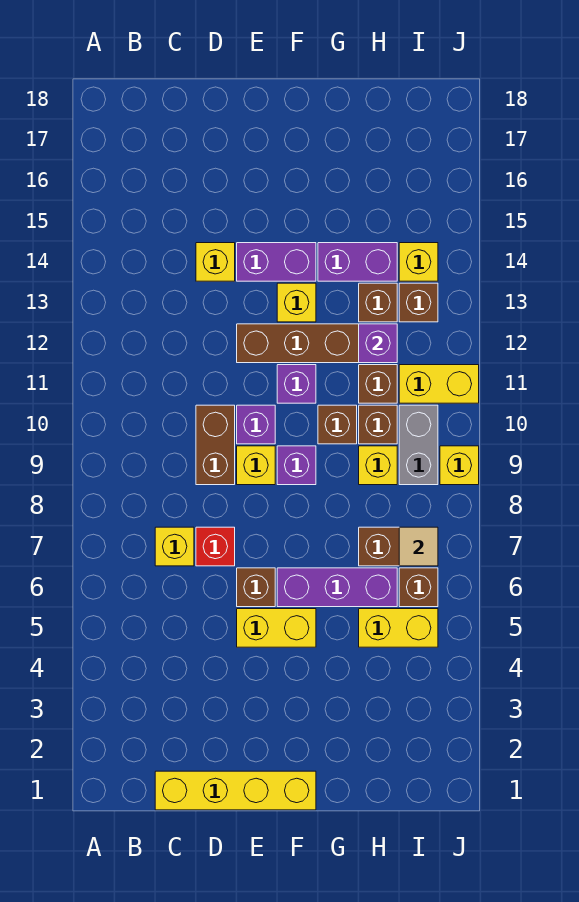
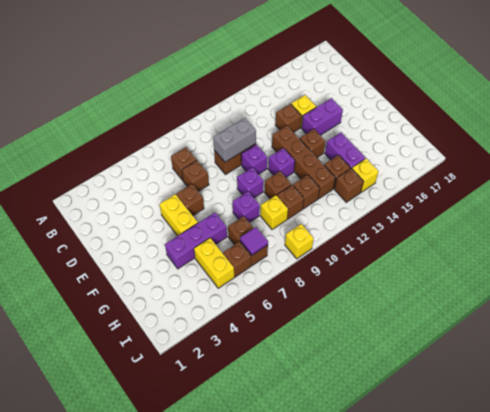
yellow 1x4 brick [155,771,316,810] -> none
yellow 1x1 brick [155,527,194,566] -> brown 1x1 brick [171,147,197,180]
red 1x1 brick [196,527,235,566] -> brown 1x1 brick [182,160,209,191]
none -> brown 1x1 brick [275,104,301,132]
yellow 1x1 brick [237,446,275,485] -> none
purple 1x2 brick [237,243,316,281] -> purple 1x2 brick turned to [301,98,343,135]
purple 1x3 brick [277,568,397,607] -> purple 1x3 brick turned to [165,212,227,269]
yellow 1x1 brick [277,283,316,322] -> brown 1x1 brick [300,129,326,157]
purple 1x1 brick [359,324,397,363] -> purple 1x1 brick moved to [233,192,260,222]
tan 1x1 tile [399,527,438,566] -> purple 1x1 tile [240,227,268,255]
grey 1x2 brick [399,405,438,485] -> grey 1x2 brick moved to [213,118,256,162]
yellow 1x2 brick [399,365,479,403] -> none

